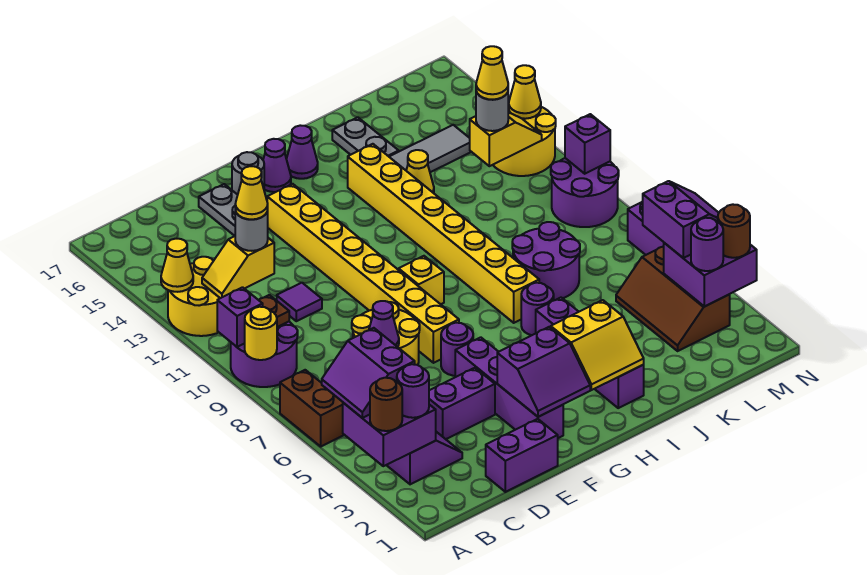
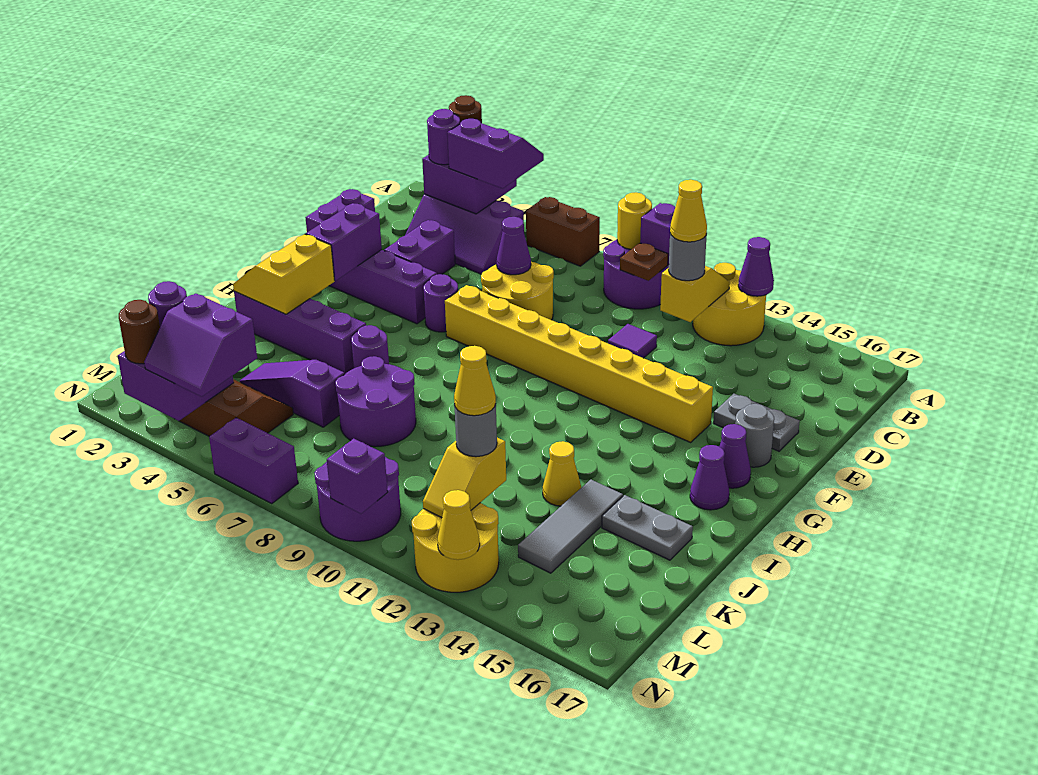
yellow 1x1 cone [161,239,193,292] -> purple 1x1 cone [738,237,774,296]
yellow 1x1 brick [399,256,444,304] -> none
yellow 1x8 brick [348,144,539,323] -> none
none -> purple 1x3 slope [240,360,345,427]

